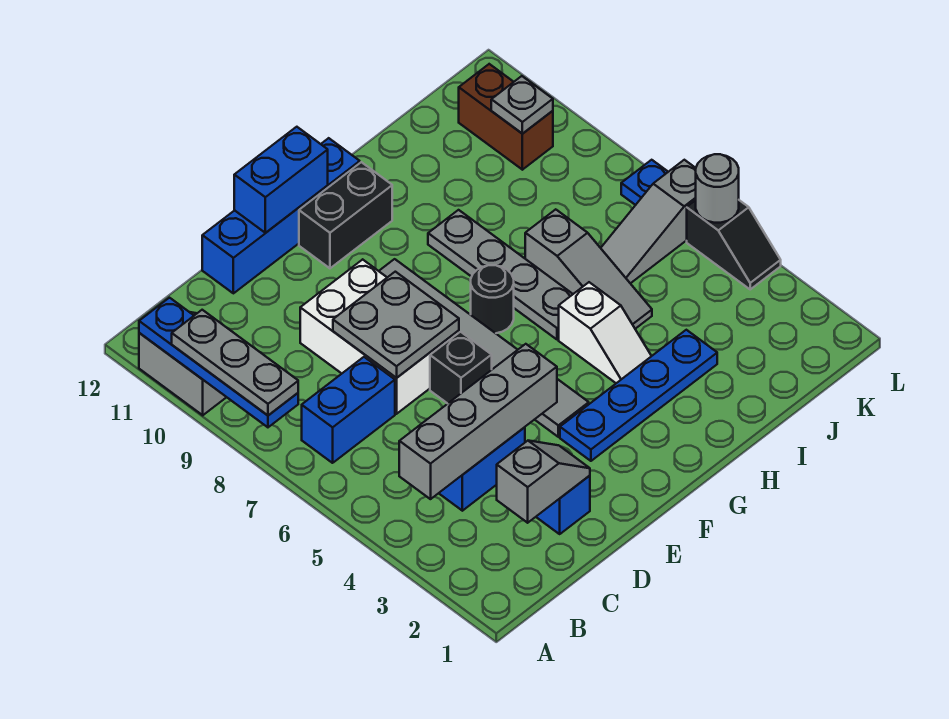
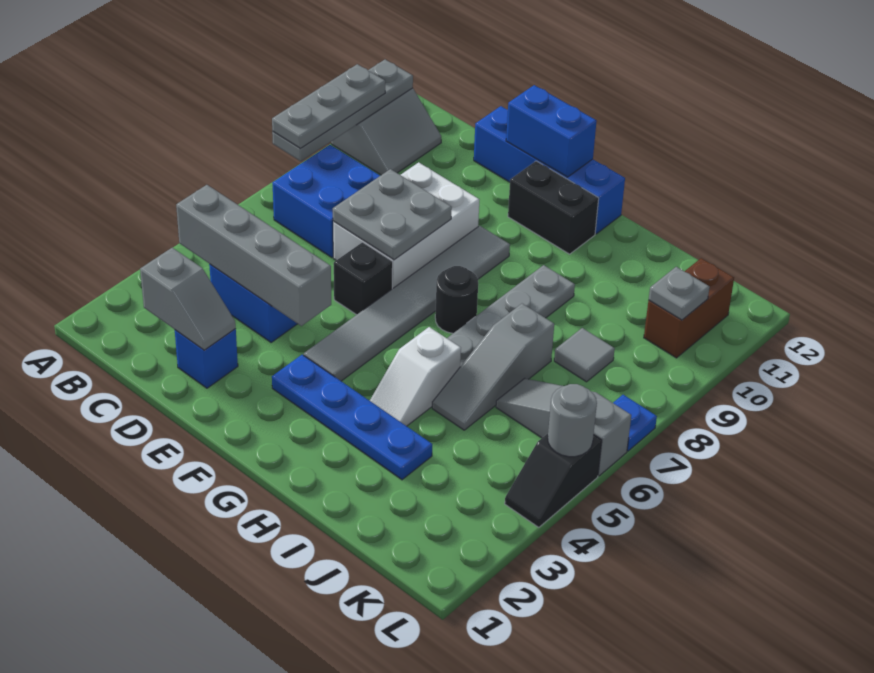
blue 1x4 plate [139,298,298,427] -> grey 1x4 plate [272,59,413,161]
blue 1x2 brick [302,357,395,463] -> blue 2x2 brick [272,145,380,258]
none -> grey 1x1 tile [554,328,615,382]

